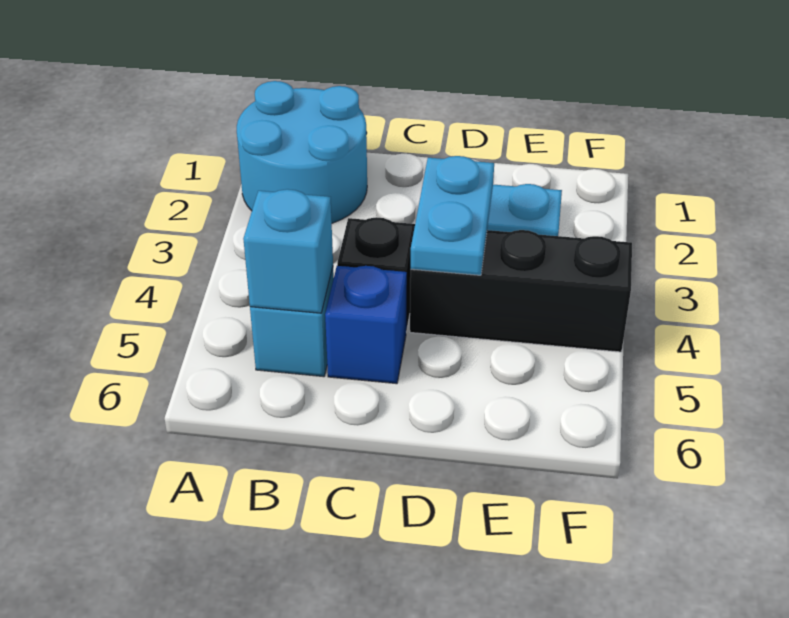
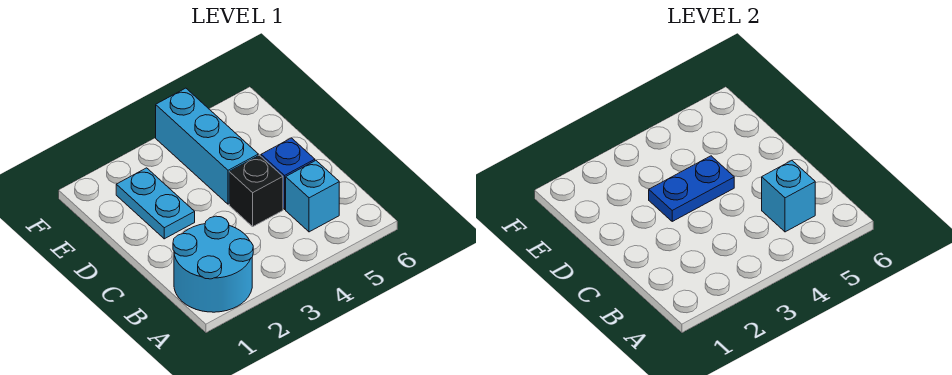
cyan 1x2 plate [411,156,494,275] -> blue 1x2 plate [649,156,734,221]
black 1x3 brick [410,230,632,352] -> cyan 1x3 brick [156,88,259,204]

